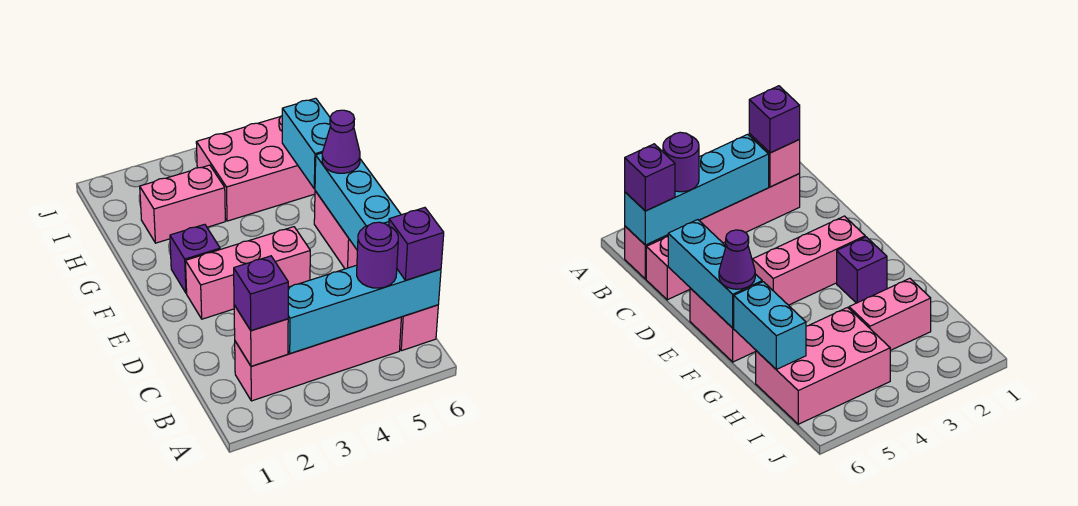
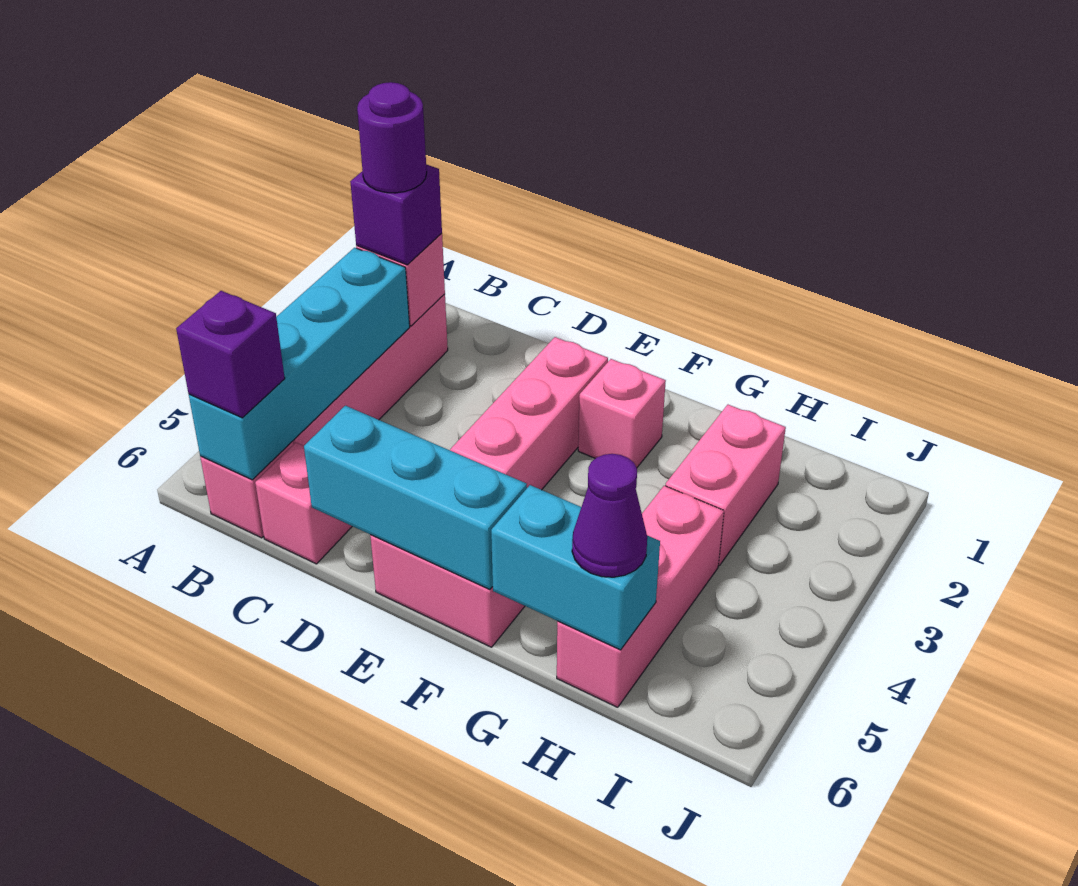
purple 1x1 round brick [357,222,398,288] -> purple 1x1 round brick moved to [357,82,427,193]
purple 1x1 brick [170,224,220,293] -> pink 1x1 brick [578,359,666,468]
purple 1x1 cone [322,110,360,173] -> purple 1x1 cone moved to [572,454,647,577]
pink 2x3 brick [196,116,315,221] -> pink 1x3 brick [557,486,724,707]

